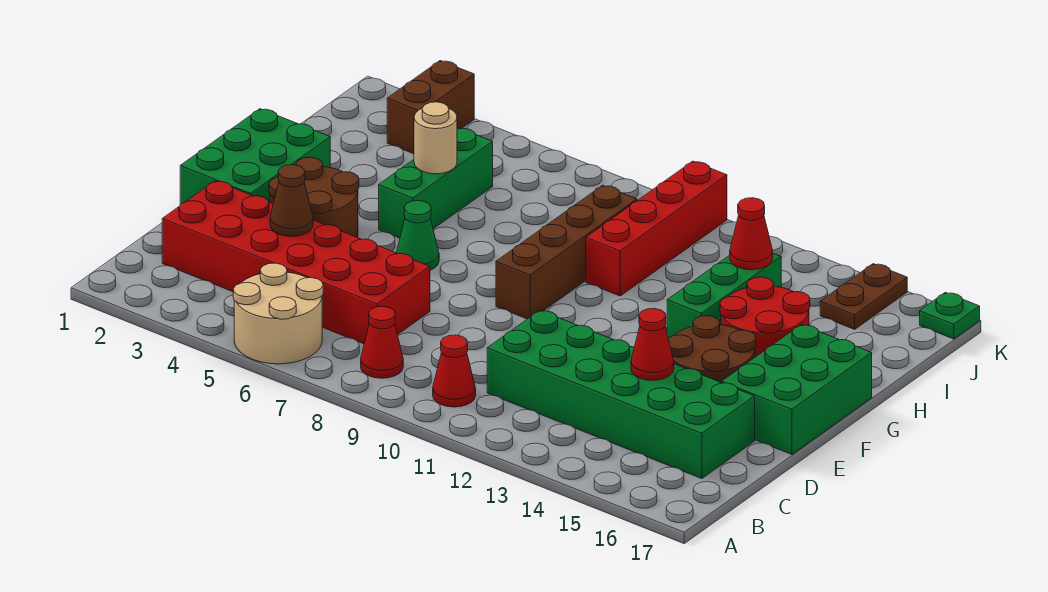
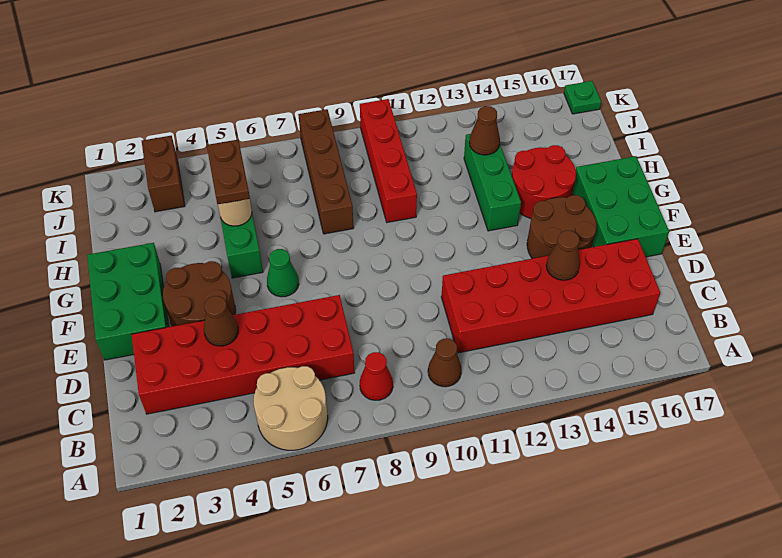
red 1x1 cone [433,335,476,407] -> brown 1x1 cone [428,339,461,387]
green 2x6 brick [487,310,755,479] -> red 2x6 brick [441,239,660,353]
red 1x1 cone [631,308,674,380] -> brown 1x1 cone [546,231,580,280]
brown 1x4 brick [496,185,637,319] -> brown 1x4 brick moved to [298,109,354,234]
red 1x1 cone [730,198,773,270] -> brown 1x1 cone [469,106,500,155]
brown 1x2 plate [820,264,907,329] -> brown 1x2 plate moved to [207,140,250,204]

